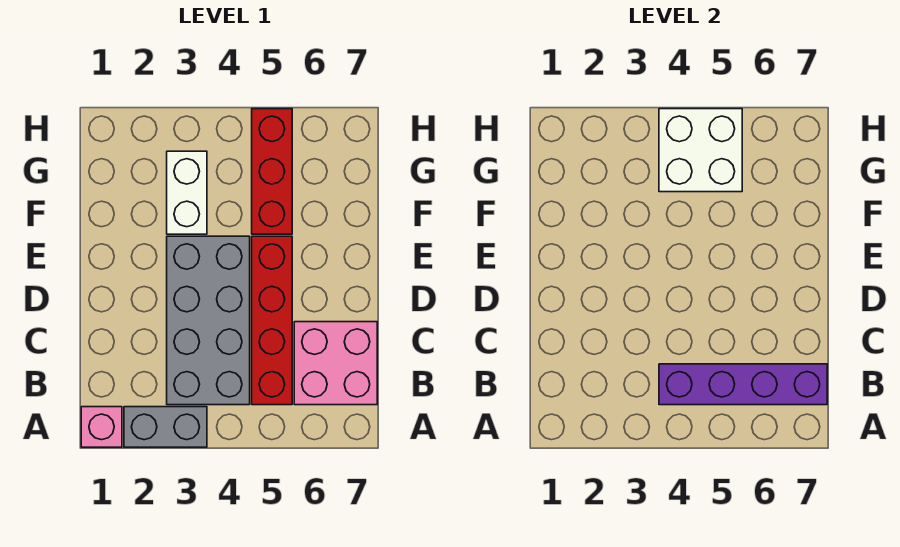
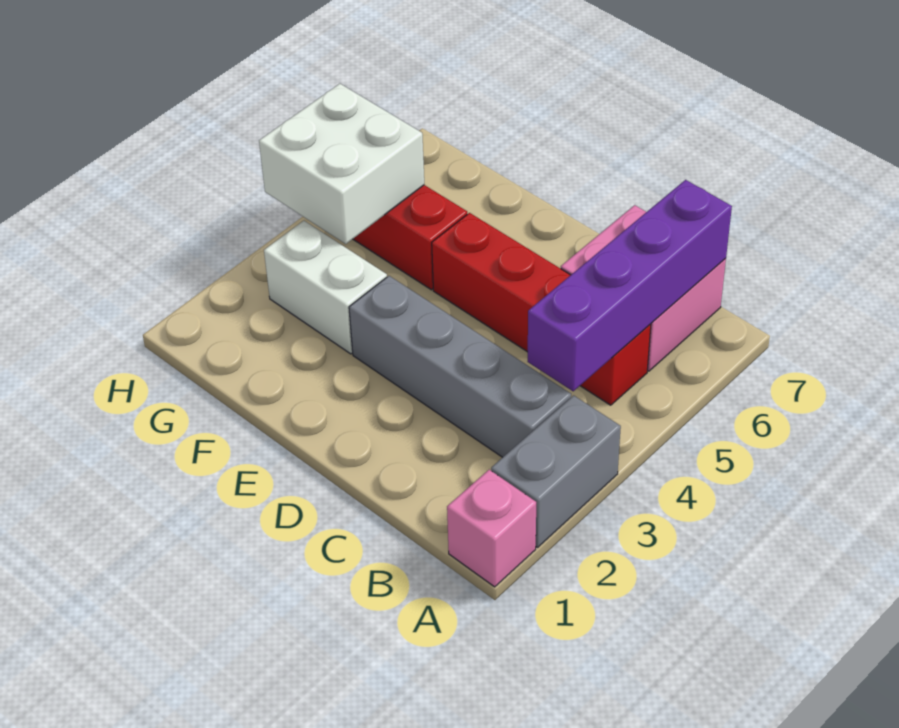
grey 2x4 brick [167,236,250,405] -> grey 1x4 brick [349,276,571,457]

